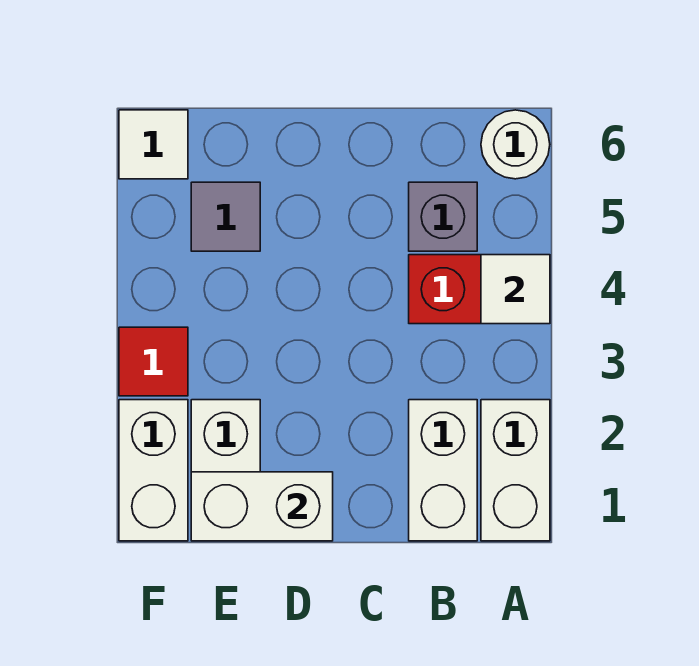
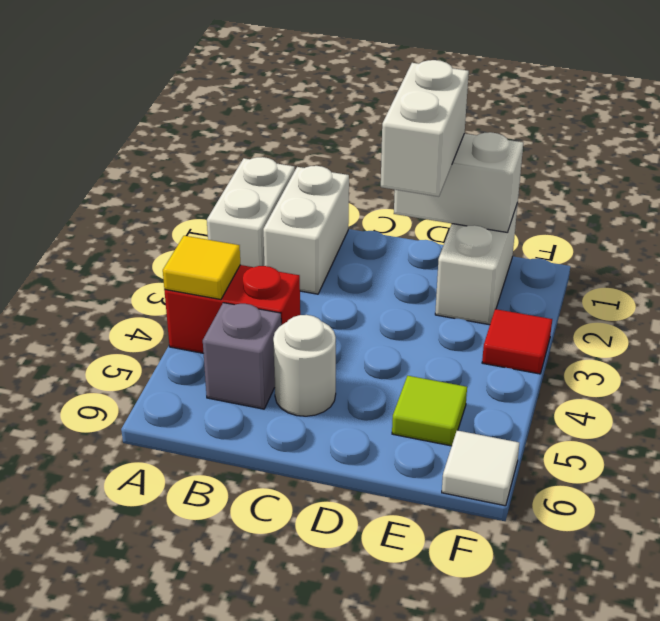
white 1x1 tile [481,255,550,324] -> yellow 1x1 tile [163,236,240,300]
white 1x1 round brick [481,110,550,179] -> white 1x1 round brick moved to [273,315,336,416]
grey 1x1 tile [191,182,260,251] -> lime 1x1 tile [392,376,467,446]
white 1x2 brick [119,400,188,541] -> white 1x2 brick moved to [381,60,469,197]

